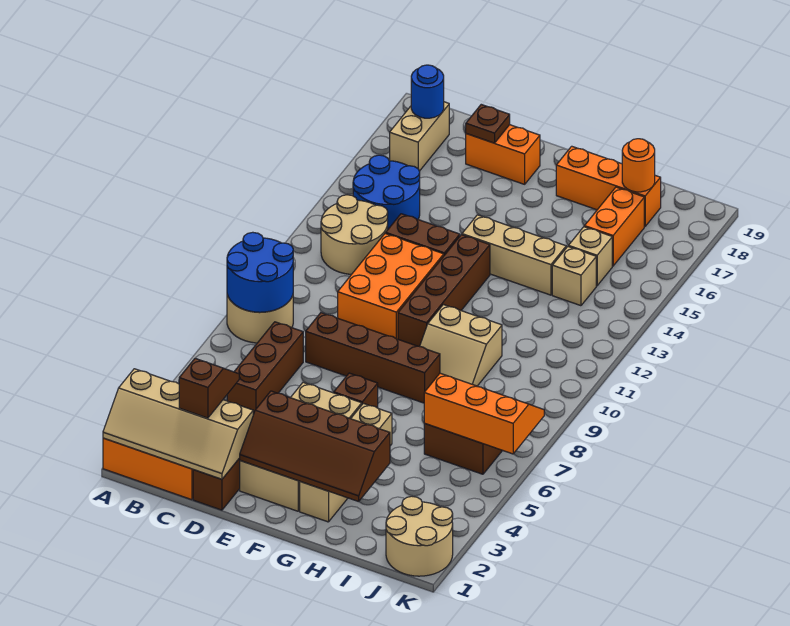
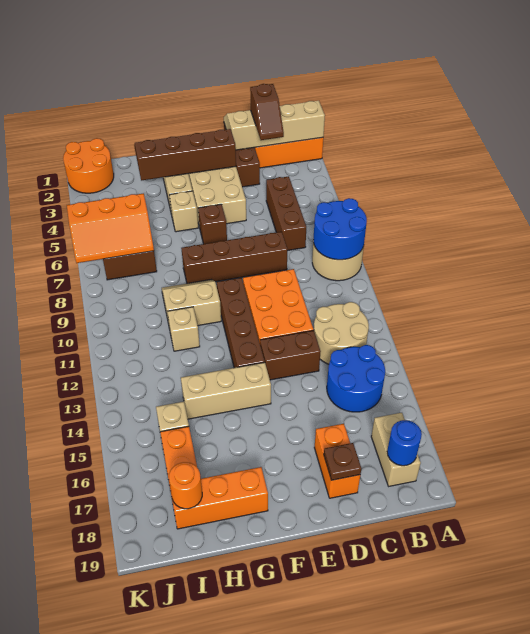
orange 1x2 brick [466,125,540,184] -> orange 1x2 brick turned to [314,424,360,498]
tan 1x1 brick [552,247,596,306] -> tan 1x1 brick moved to [167,307,200,351]
tan 2x2 round brick [386,496,453,576] -> orange 2x2 round brick [63,138,114,193]

